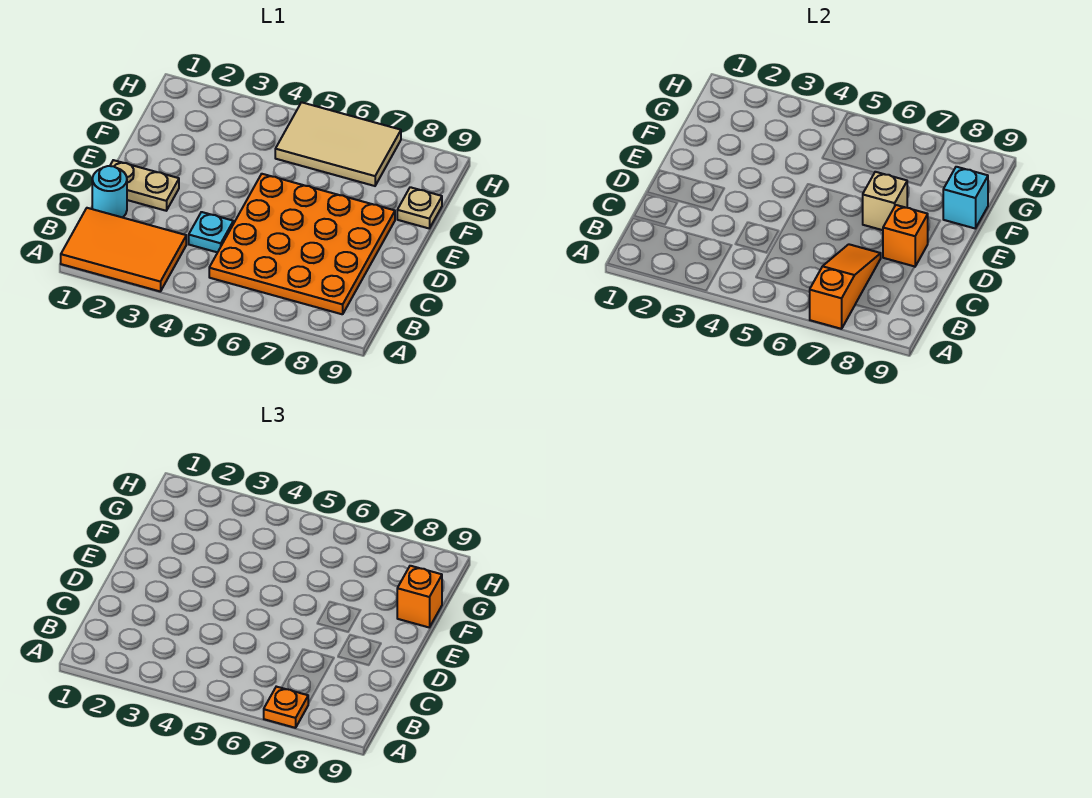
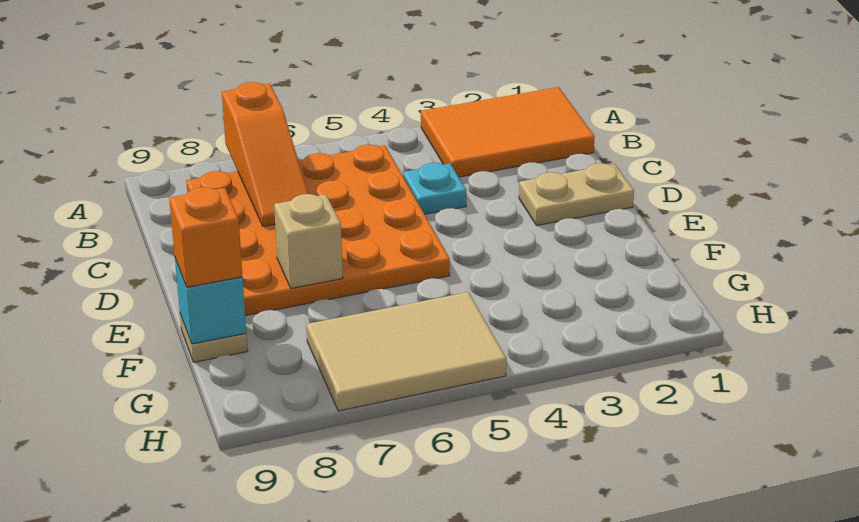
orange 1x1 plate [264,687,309,728] -> none
cyan 1x1 round brick [92,166,127,218] -> none
orange 1x1 brick [883,205,928,266] -> none

